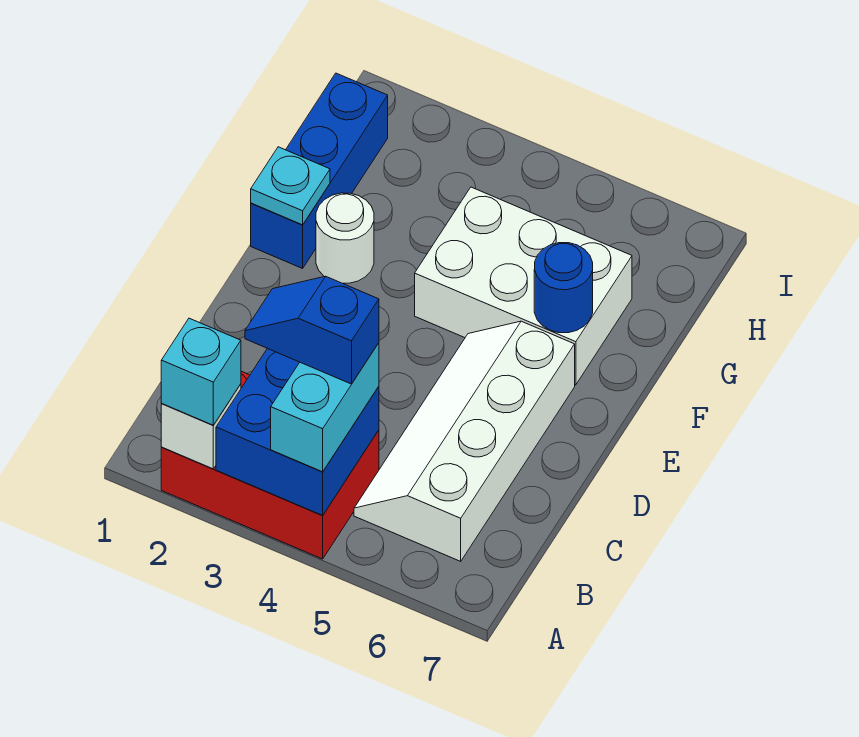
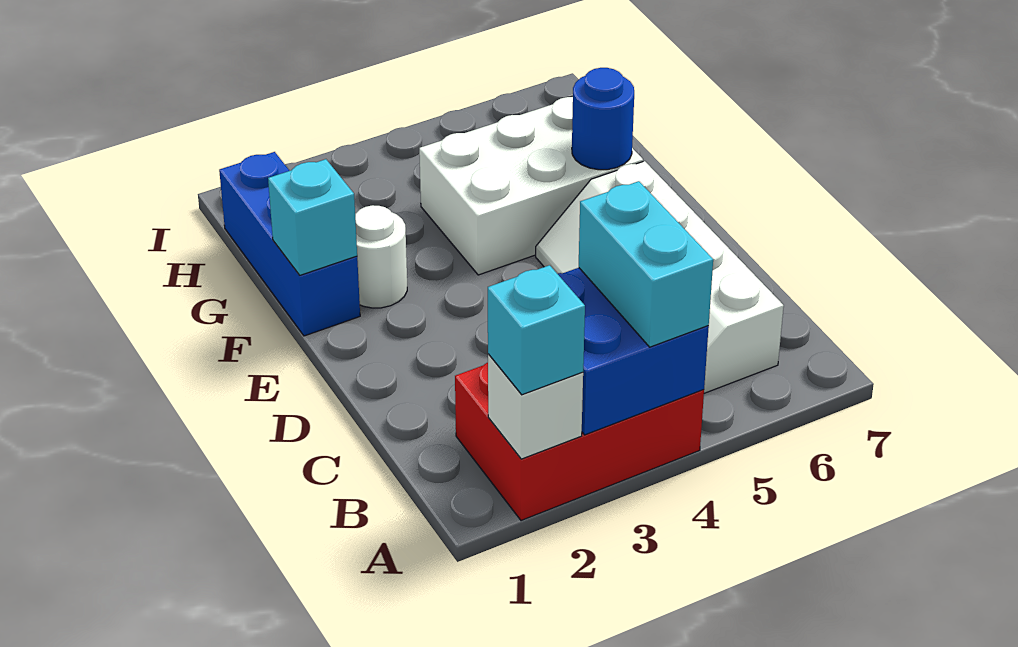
blue 1x2 slope [245,276,379,384] -> none
cyan 1x1 plate [251,147,330,225] -> cyan 1x1 brick [268,159,357,275]

